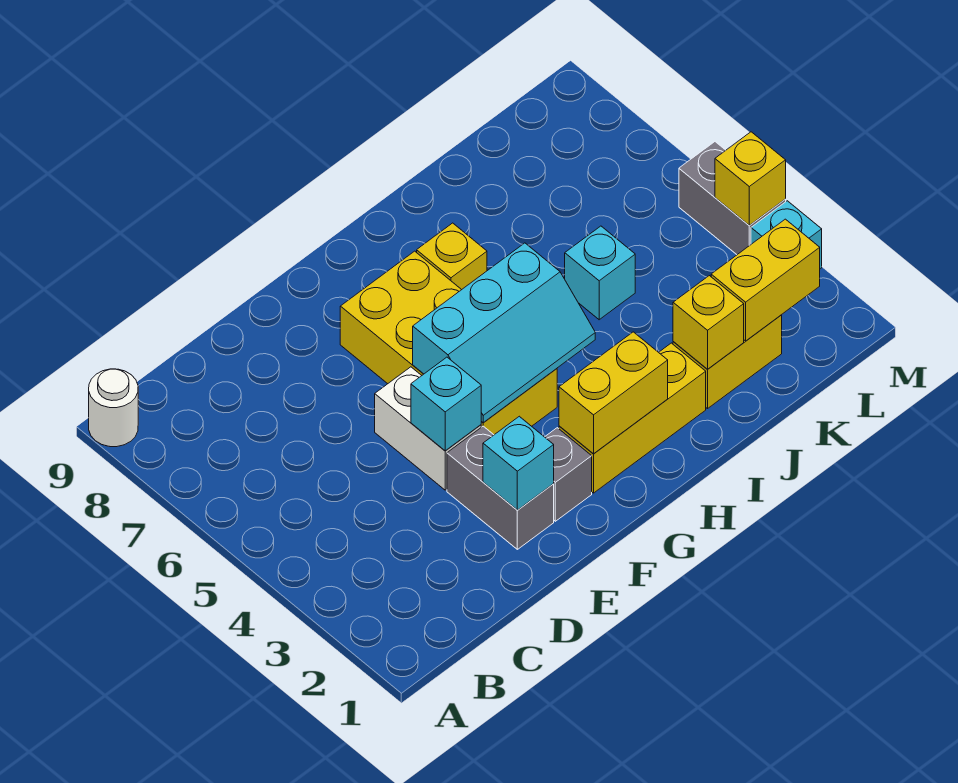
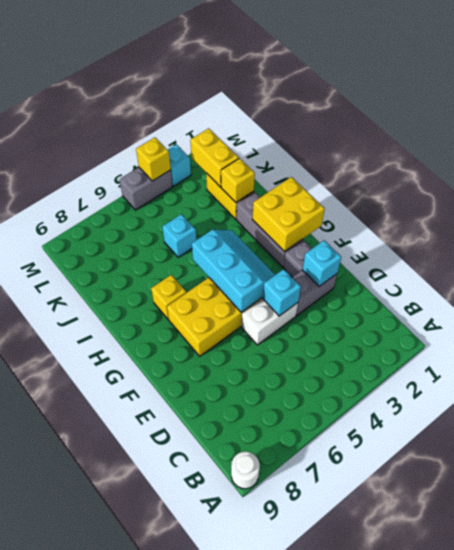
yellow 1x3 brick [559,343,706,493] -> grey 1x3 brick [236,192,303,267]
yellow 1x2 brick [559,332,668,454] -> yellow 2x2 brick [252,177,325,252]

